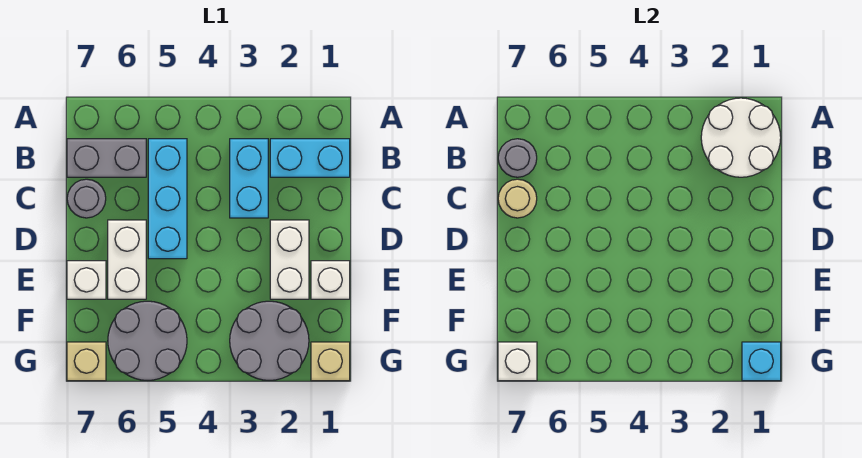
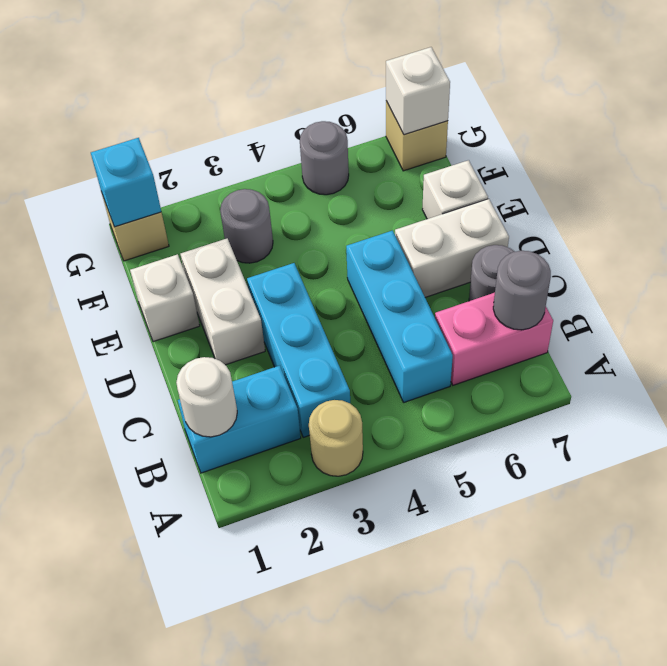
white 2x2 round brick [701,98,781,177] -> white 1x1 round brick [176,357,237,437]
cyan 1x2 brick [230,139,268,218] -> cyan 1x3 brick [247,263,350,437]
grey 1x2 brick [67,139,146,177] -> pink 1x2 brick [435,293,553,385]
tan 1x1 round brick [498,179,537,218] -> tan 1x1 round brick moved to [309,400,363,476]
white 1x2 brick [108,220,146,299] -> white 1x2 brick turned to [395,199,509,297]
grey 2x2 round brick [230,301,309,380] -> grey 1x1 round brick [220,189,273,263]
grey 2x2 round brick [108,301,187,380] -> grey 1x1 round brick [300,121,349,195]

